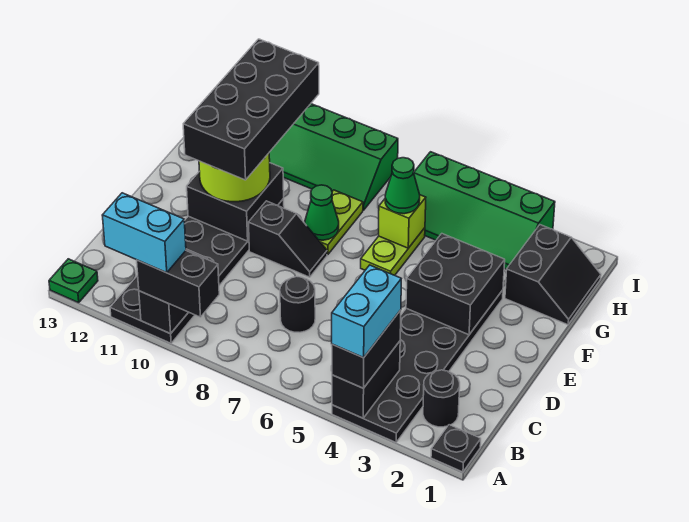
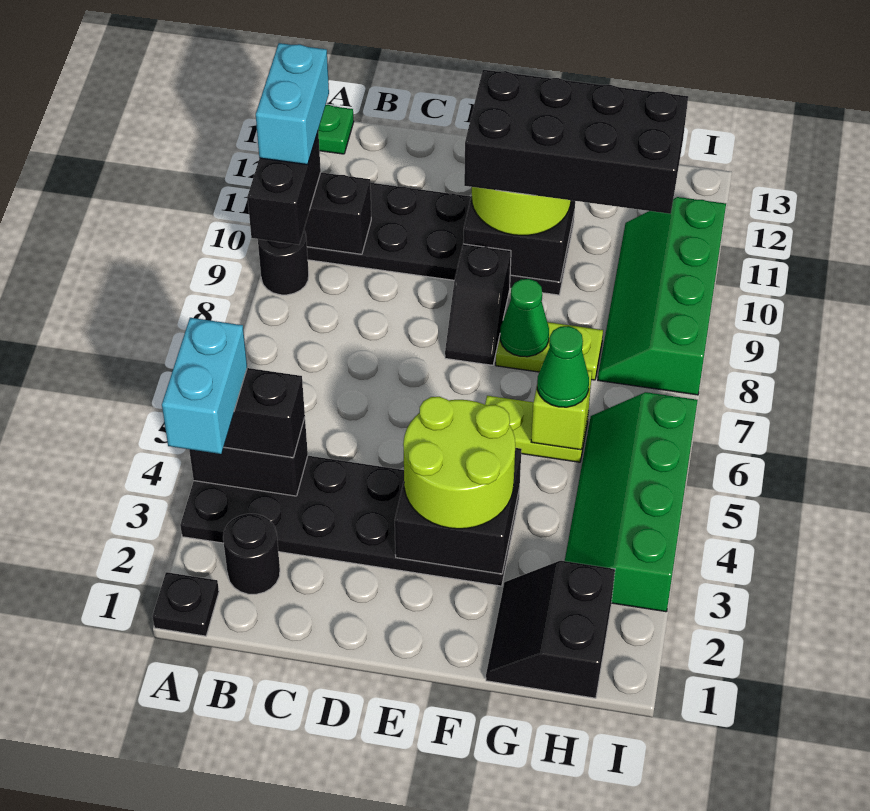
cyan 1x2 brick [332,265,401,358] -> cyan 1x2 brick turned to [162,318,247,454]
black 1x1 round brick [280,277,315,332] -> black 1x1 round brick moved to [258,231,309,295]
none -> lime 2x2 round brick [403,397,515,529]
black 2x2 slope [505,225,601,325] -> black 2x2 slope turned to [486,561,615,698]

